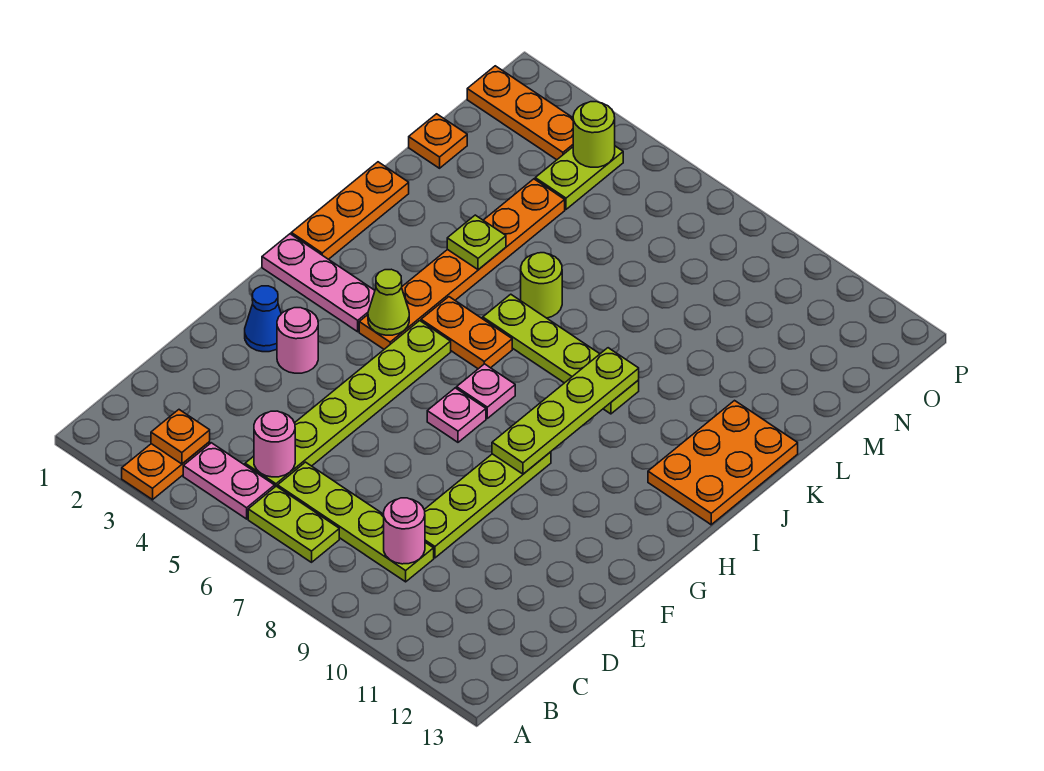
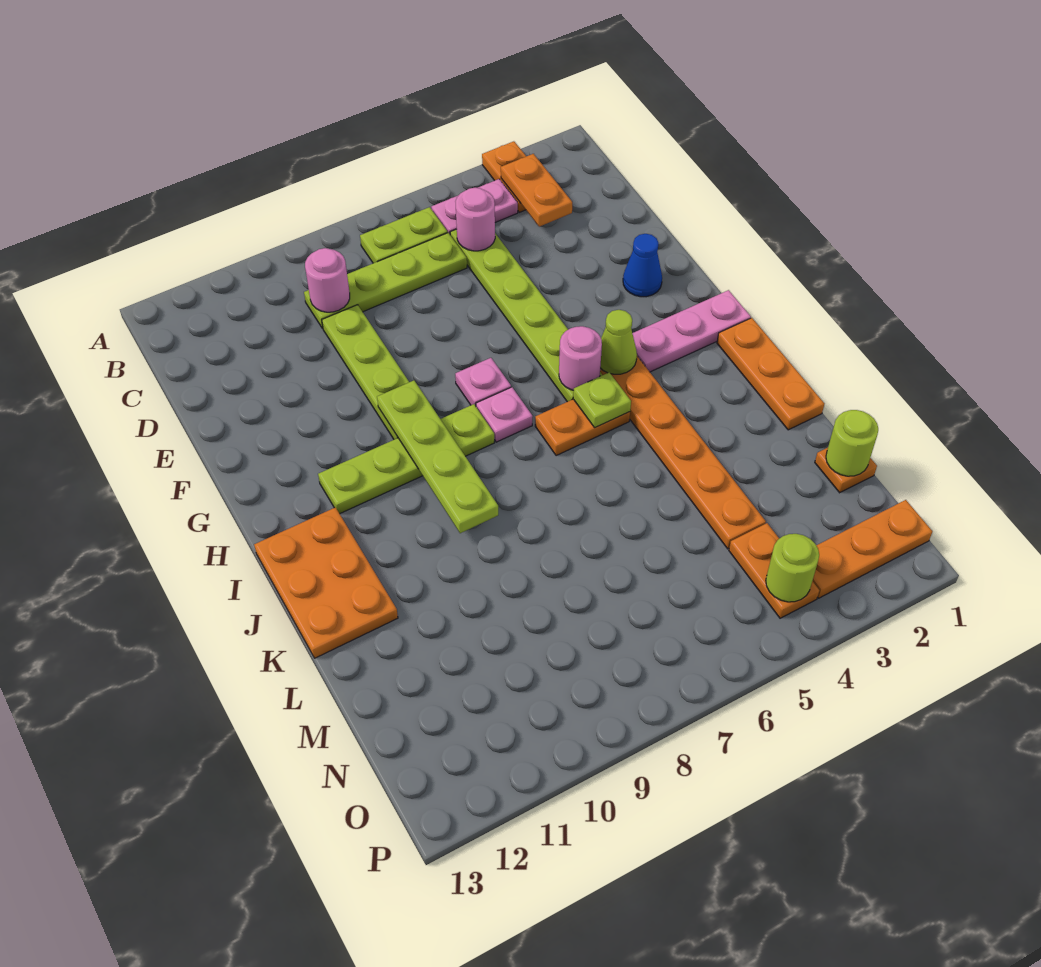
orange 1x1 plate [151,410,210,464] -> orange 1x2 plate [501,154,572,227]
pink 1x1 round brick [277,308,318,373] -> pink 1x1 round brick moved to [559,326,602,390]
lime 1x4 plate [483,294,639,414] -> lime 1x4 plate moved to [318,404,494,514]
lime 1x1 plate [447,215,506,270] -> lime 1x1 plate moved to [573,373,631,428]
lime 1x1 round brick [521,253,562,318] -> lime 1x1 round brick moved to [826,410,878,476]
lime 1x2 plate [535,146,623,209] -> orange 1x2 plate [729,523,819,618]

